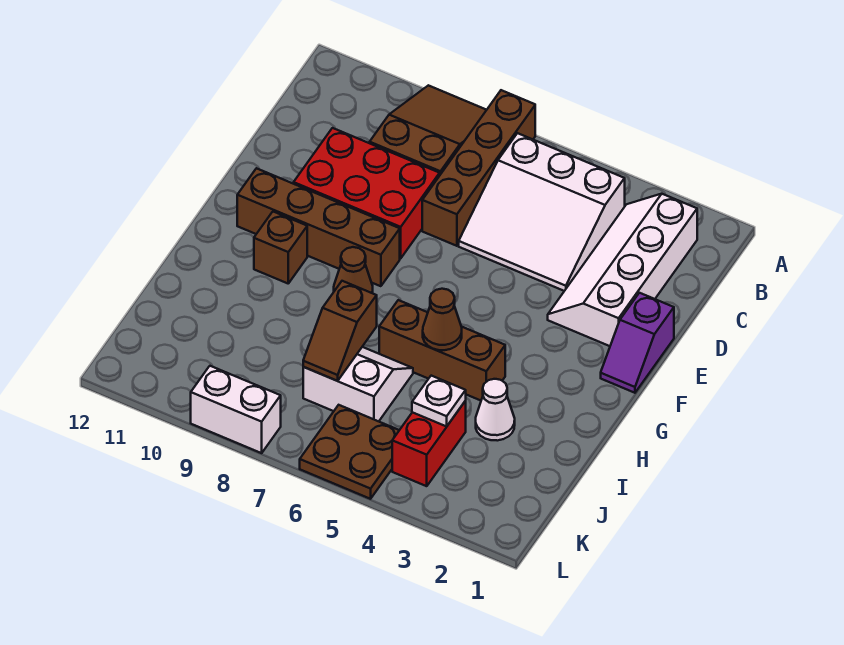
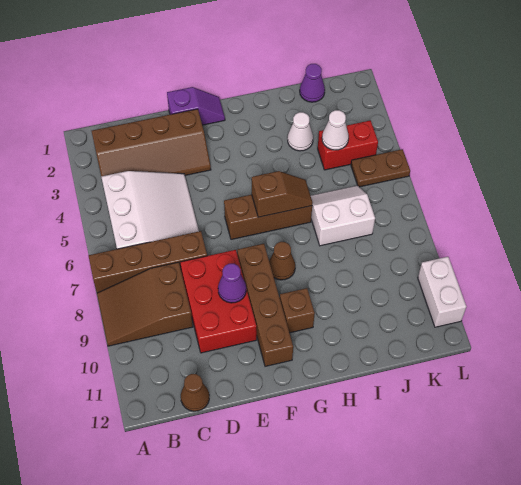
white 2x4 slope [548,194,697,346] -> brown 2x4 slope [92,109,211,176]
none -> purple 1x1 cone [218,264,246,303]
brown 1x3 brick [379,300,505,401] -> brown 1x3 brick turned to [224,195,312,240]
brown 1x1 cone [423,289,462,350] -> brown 1x1 cone moved to [181,374,209,411]
white 2x2 slope [303,347,413,421] -> white 2x2 slope turned to [311,186,375,246]
brown 1x2 slope [303,281,377,381] -> brown 1x2 slope moved to [252,171,313,217]
none -> purple 1x1 cone [300,64,325,102]
white 1x1 plate [412,376,466,426] -> white 1x1 cone [322,110,349,150]
brown 2x2 plate [300,405,399,499] -> brown 1x2 plate [351,149,410,187]
white 1x2 brick [191,366,281,453] -> white 1x2 brick moved to [418,257,466,327]

